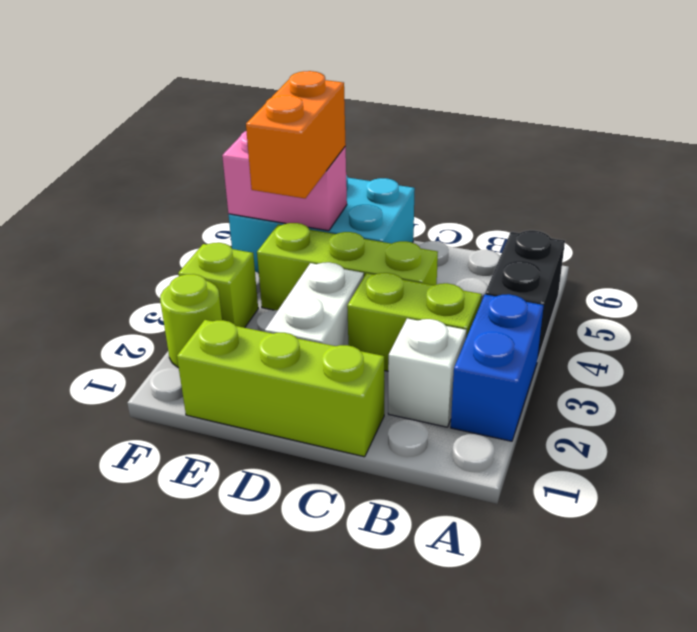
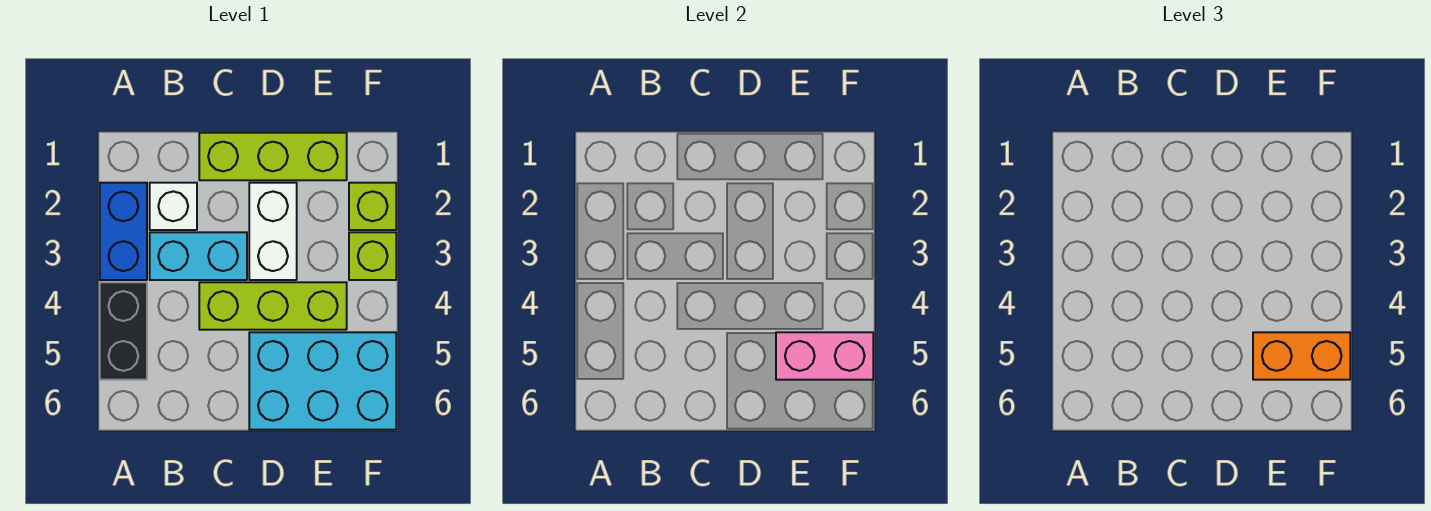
lime 1x2 brick [347,273,482,371] -> cyan 1x2 brick [150,232,247,280]
orange 1x2 brick [246,71,346,198] -> orange 1x2 brick turned to [1253,332,1350,380]
lime 1x1 round brick [160,274,222,368] -> lime 1x1 brick [349,183,396,230]

